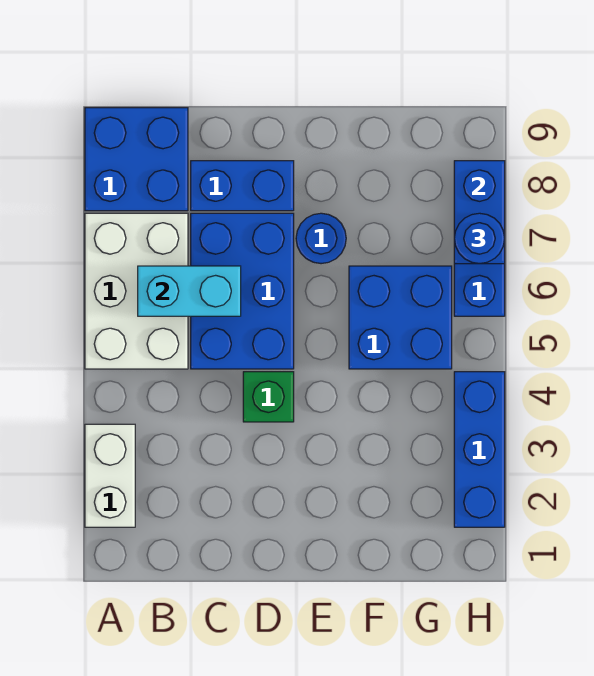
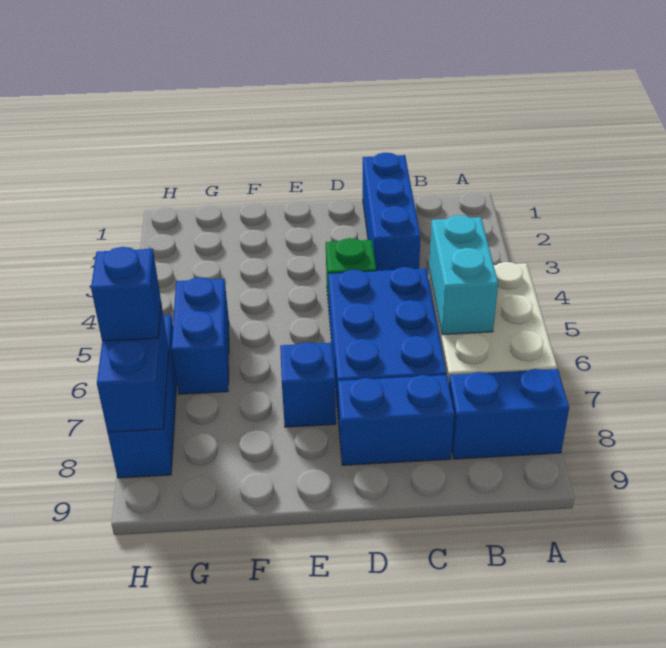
white 1x2 brick [85,424,135,527] -> none
blue 2x2 brick [85,108,188,211] -> blue 1x2 brick [449,369,569,459]
cyan 1x2 brick [138,266,241,316] -> cyan 1x2 brick turned to [429,215,498,335]
blue 1x1 round brick [296,213,346,264] -> blue 1x1 brick [280,342,336,427]
blue 2x2 brick [349,266,452,369] -> blue 1x2 brick [172,277,229,394]
blue 1x3 brick [454,372,505,527] -> blue 1x3 brick moved to [363,153,421,271]
blue 1x1 round brick [454,213,505,264] -> blue 1x1 brick [91,247,161,341]

